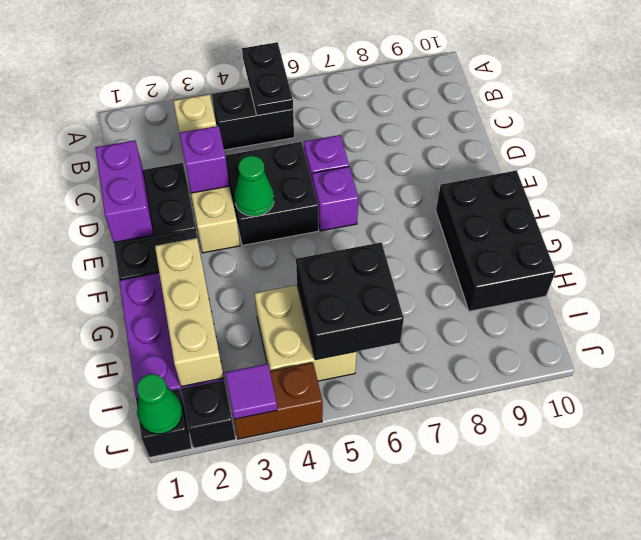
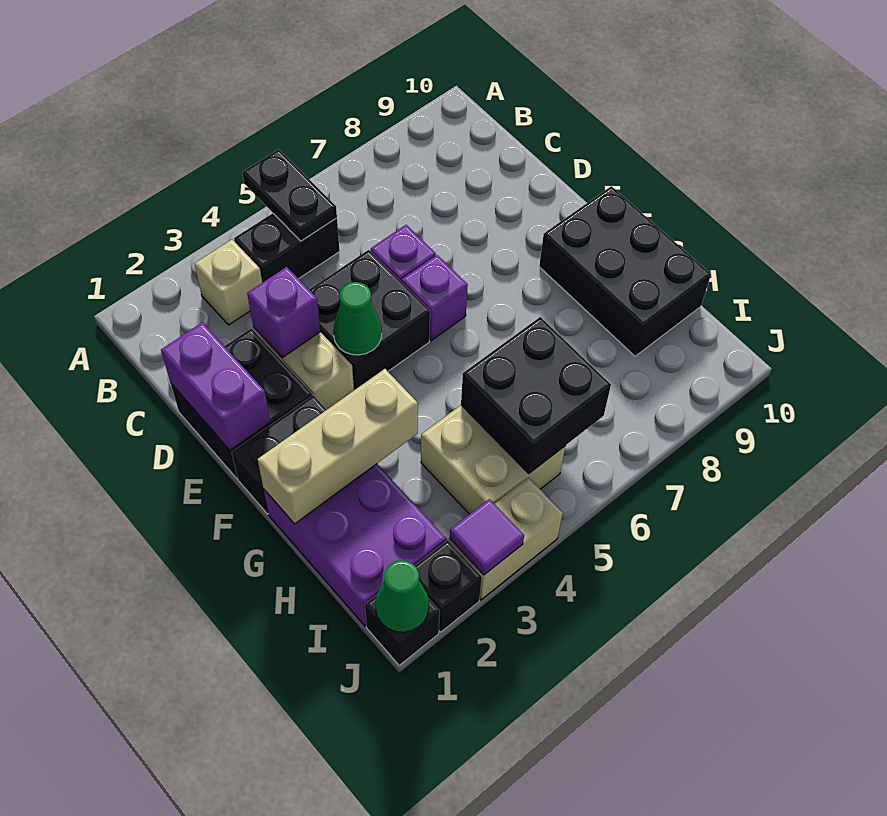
tan 1x3 brick [155,238,224,387] -> tan 1x3 brick turned to [257,369,418,524]
brown 1x2 brick [234,363,323,439] -> tan 1x2 brick [449,478,563,600]

